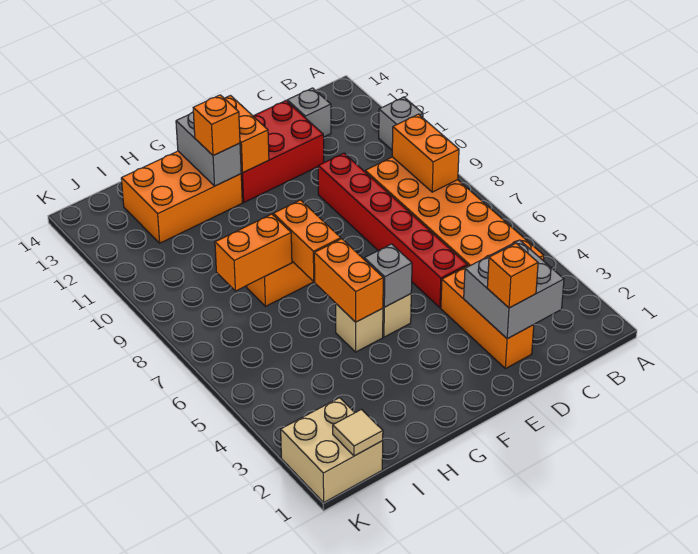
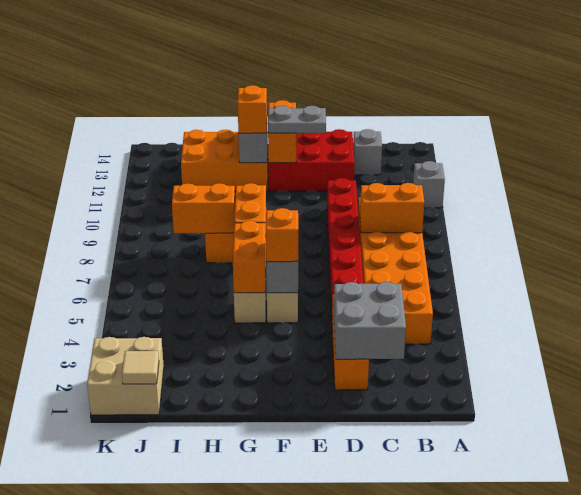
orange 1x2 brick [392,114,459,192] -> orange 1x2 brick turned to [360,183,424,233]
orange 1x1 brick [487,243,538,308] -> orange 1x1 brick moved to [266,208,298,262]
none -> grey 1x2 plate [268,106,326,133]

